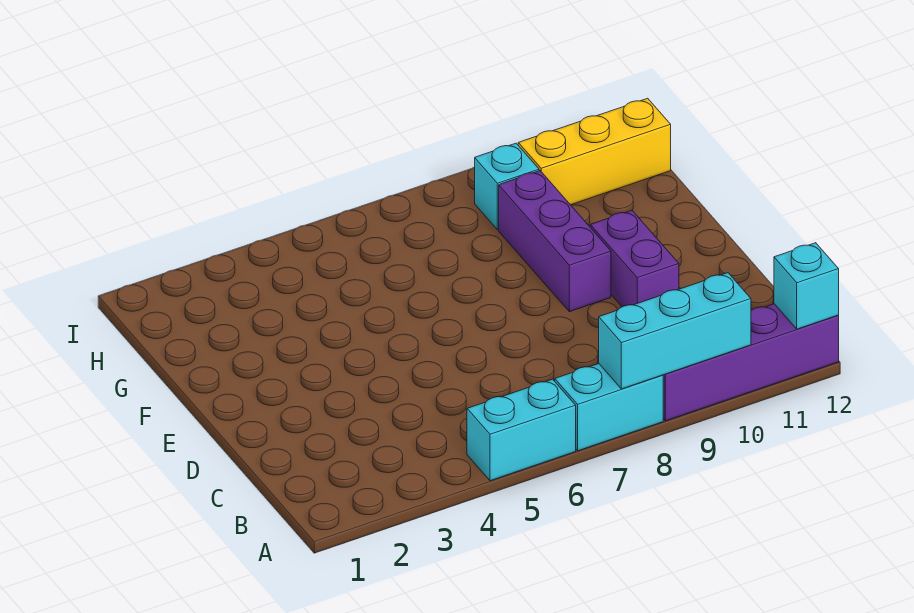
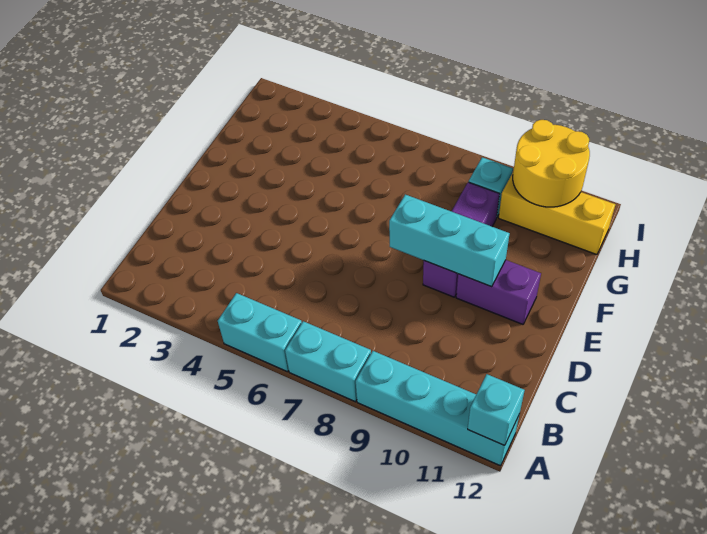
cyan 1x3 brick [599,273,751,389] -> cyan 1x3 brick moved to [389,194,510,287]
purple 1x4 brick [663,304,839,421] -> cyan 1x4 brick [356,351,519,466]
purple 1x2 brick [590,210,679,307] -> purple 1x2 brick turned to [456,260,541,324]
none -> yellow 2x2 round brick [513,120,590,207]

